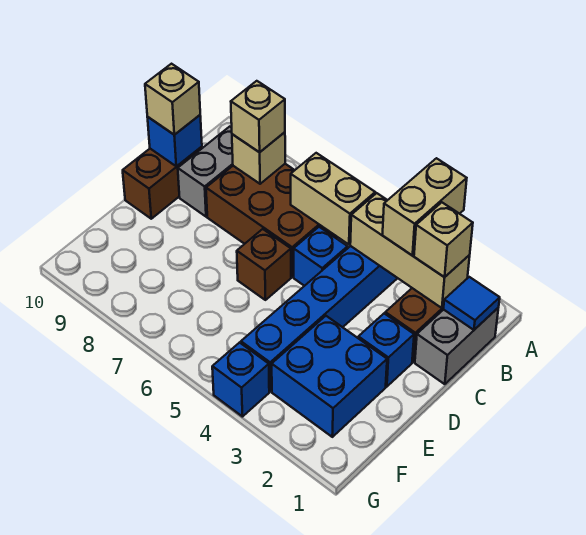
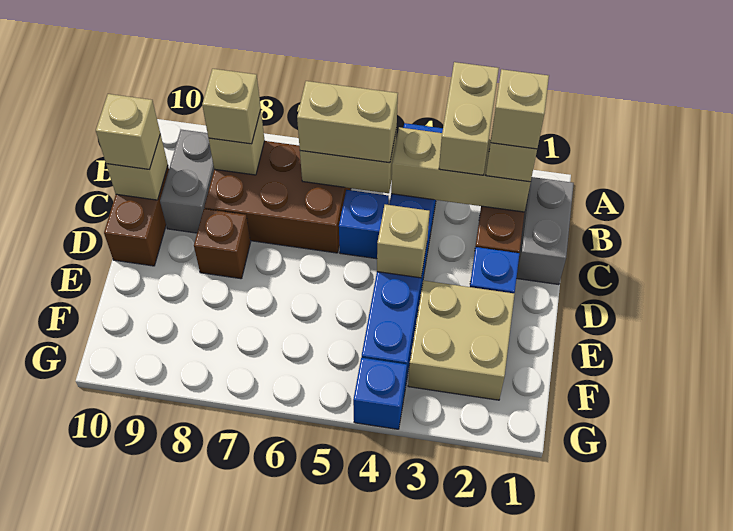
blue 1x1 tile [444,277,500,330] -> none
none -> tan 1x1 brick [491,69,549,149]
none -> tan 1x2 brick [297,81,398,163]
blue 1x1 brick [147,115,202,167] -> tan 1x1 brick [106,134,168,200]
none -> tan 1x1 brick [377,204,430,278]
brown 1x1 brick [237,229,291,300] -> brown 1x1 brick moved to [194,209,250,279]
blue 2x2 brick [272,316,387,437] -> tan 2x2 brick [408,281,515,400]

